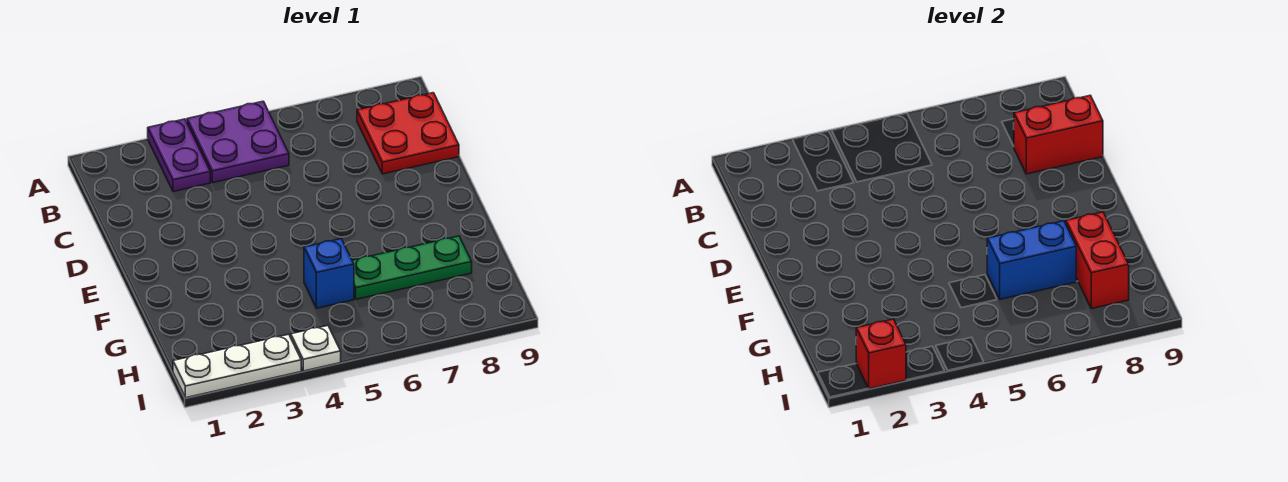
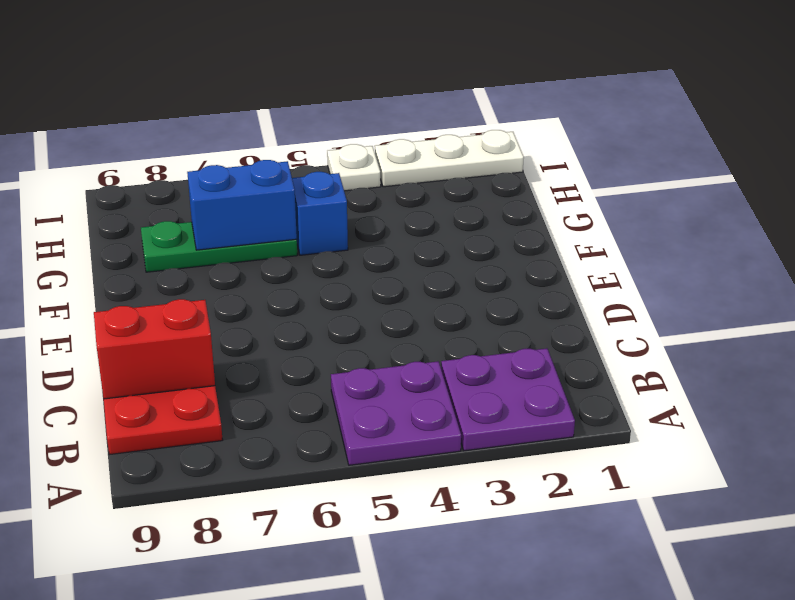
purple 1x2 plate [148,119,210,192] -> purple 2x2 plate [441,348,575,451]
red 1x2 brick [1066,212,1129,309] -> none
red 1x1 brick [856,319,906,389] -> none

